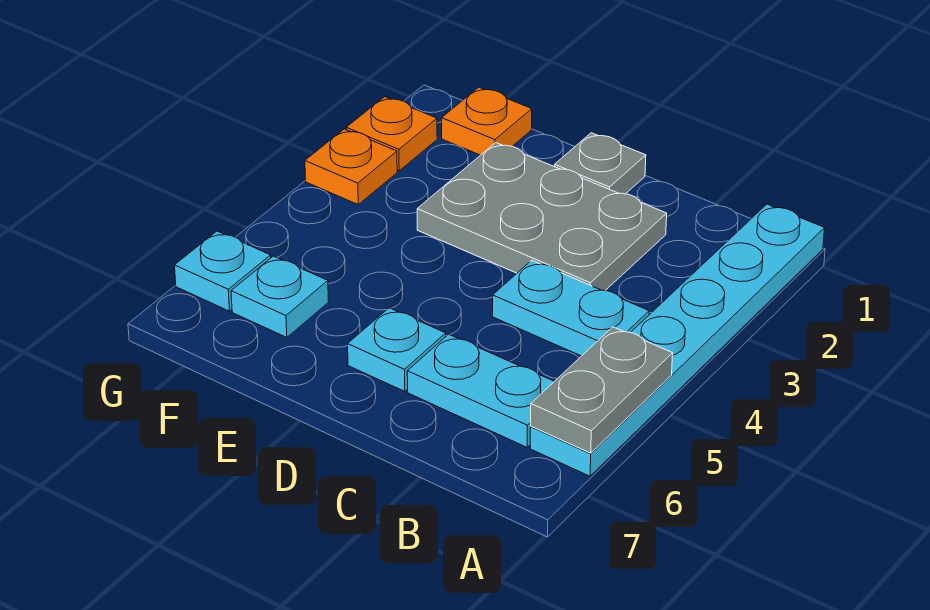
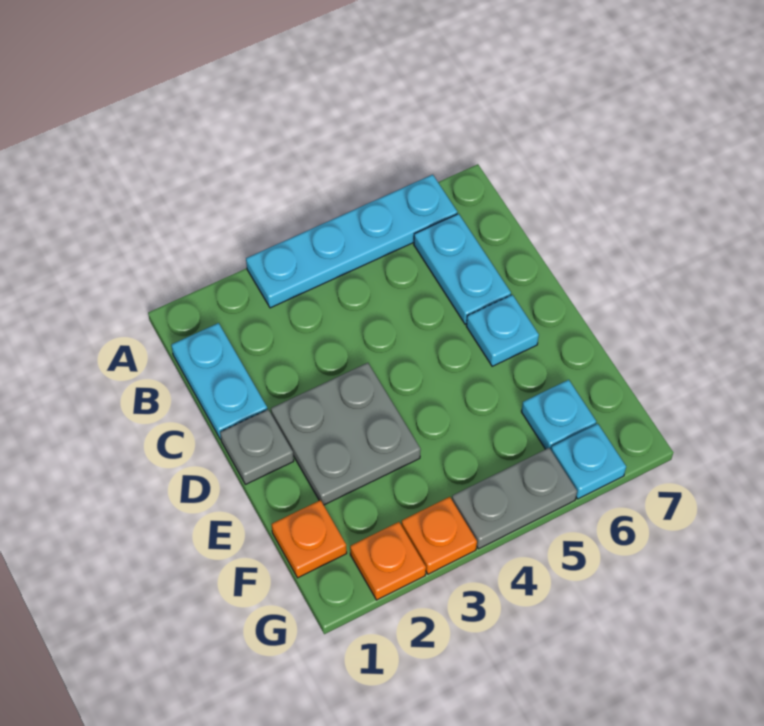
cyan 1x6 plate [530,204,825,476] -> cyan 1x4 plate [246,175,457,308]
grey 1x2 plate [531,327,673,453] -> grey 1x2 plate moved to [452,448,577,549]
cyan 1x2 plate [492,260,649,356] -> cyan 1x2 plate moved to [171,323,267,439]
grey 2x3 plate [417,143,667,291] -> grey 2x2 plate [271,363,421,505]

